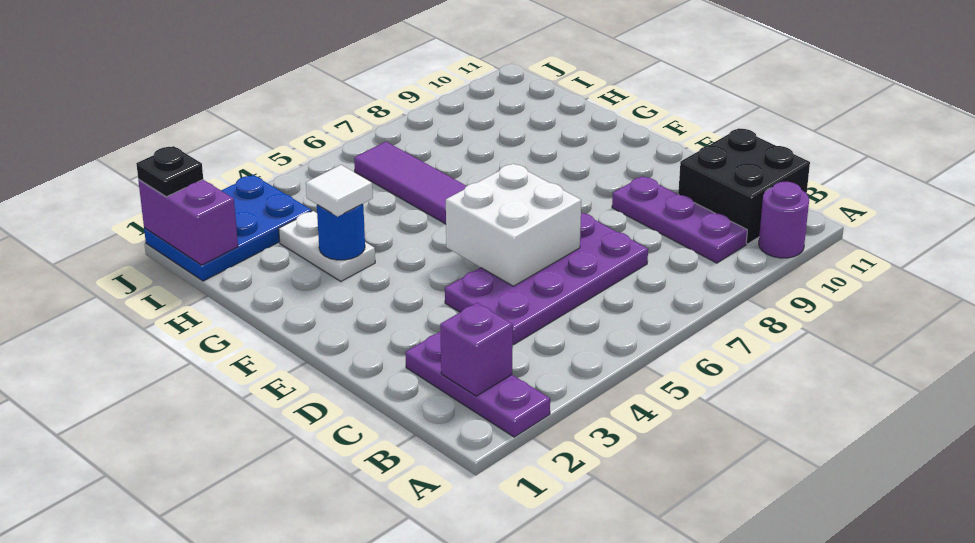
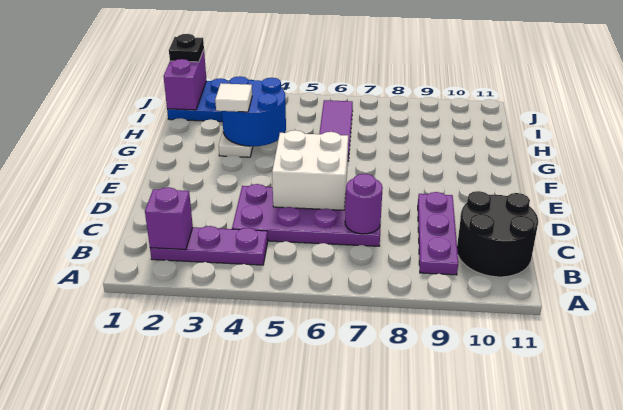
purple 1x3 plate [405,331,550,437] -> purple 1x3 plate turned to [150,226,268,265]
purple 1x1 round brick [759,182,809,258] -> purple 1x1 round brick moved to [345,174,383,234]
black 2x2 brick [678,128,810,244] -> black 2x2 round brick [457,191,538,277]
blue 1x1 round brick [317,204,365,260] -> blue 2x2 round brick [222,76,286,146]

